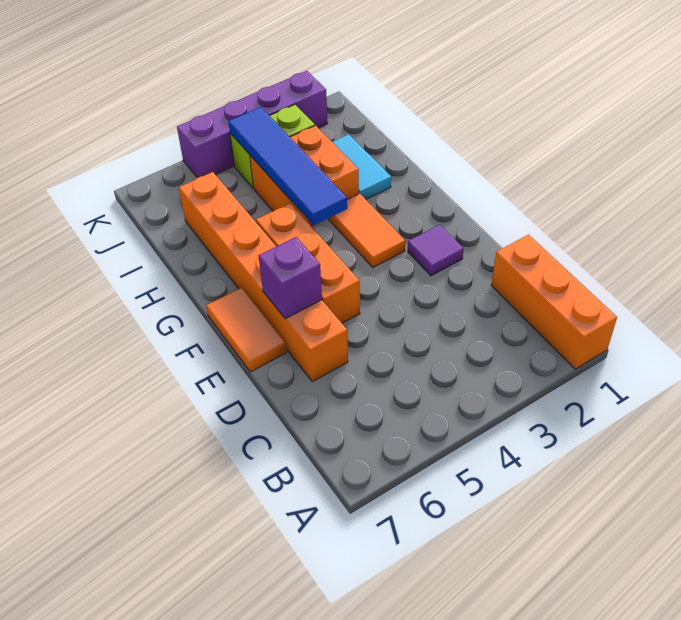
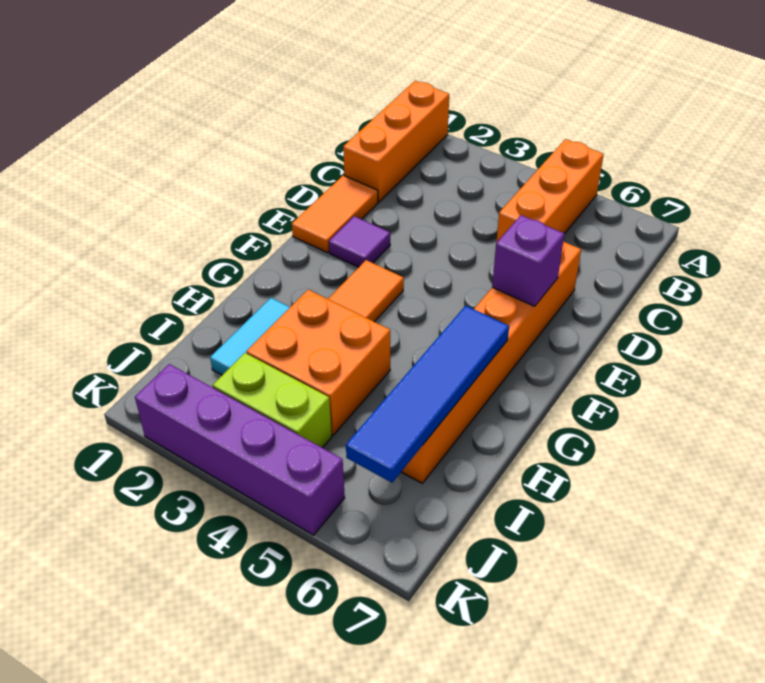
orange 1x3 brick [256,203,360,323] -> orange 1x3 brick moved to [496,139,604,243]
orange 1x2 tile [206,287,287,372] -> orange 1x2 tile moved to [292,175,378,253]
blue 1x4 tile [228,107,347,225] -> blue 1x4 tile moved to [346,306,509,483]

